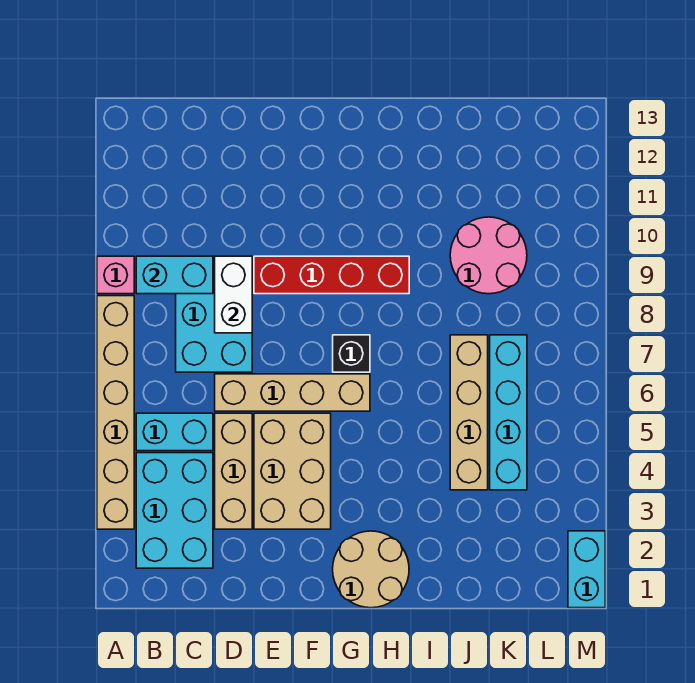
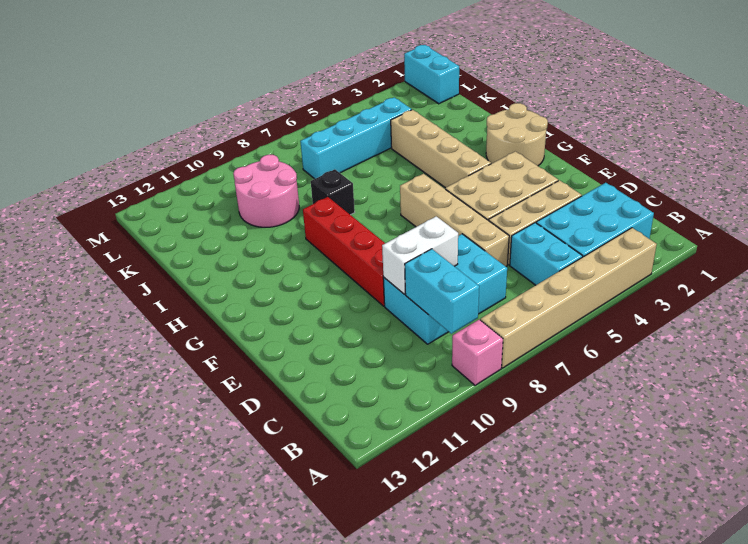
black 1x1 brick [333,335,370,372] -> black 1x1 brick moved to [311,169,355,215]
tan 1x4 brick [450,335,488,490] -> tan 1x4 brick turned to [391,110,491,188]
cyan 1x2 brick [568,531,605,608] -> cyan 1x2 brick turned to [404,45,459,104]

